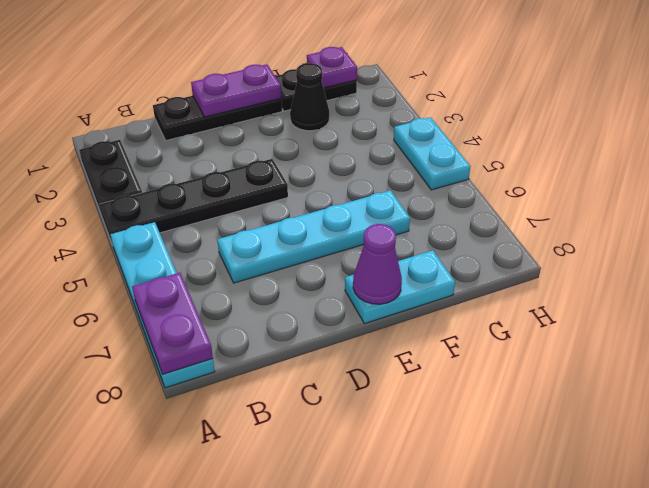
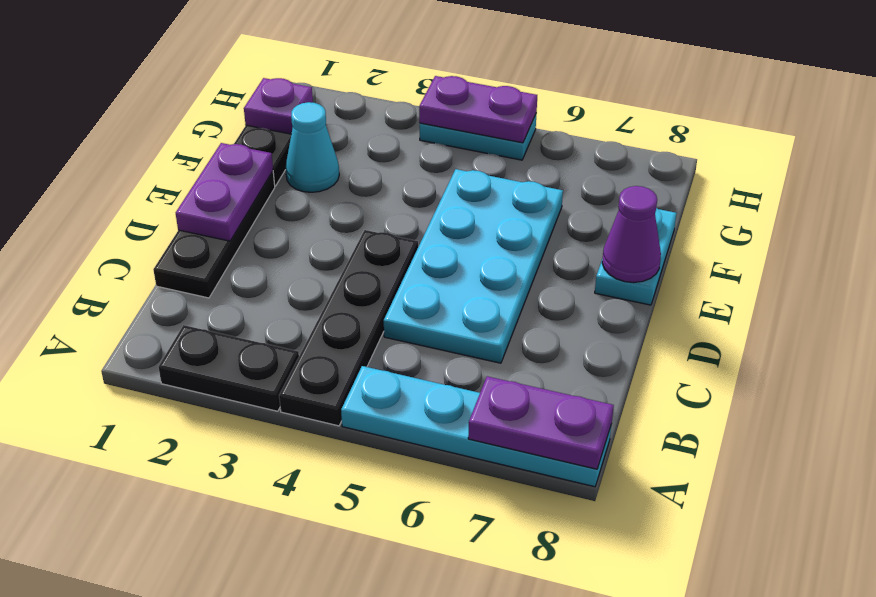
cyan 1x4 plate [218,190,410,283] -> cyan 2x4 plate [384,169,563,363]
black 1x1 cone [290,63,329,131] -> cyan 1x1 cone [286,102,339,192]
none -> purple 1x2 plate [419,76,537,143]

